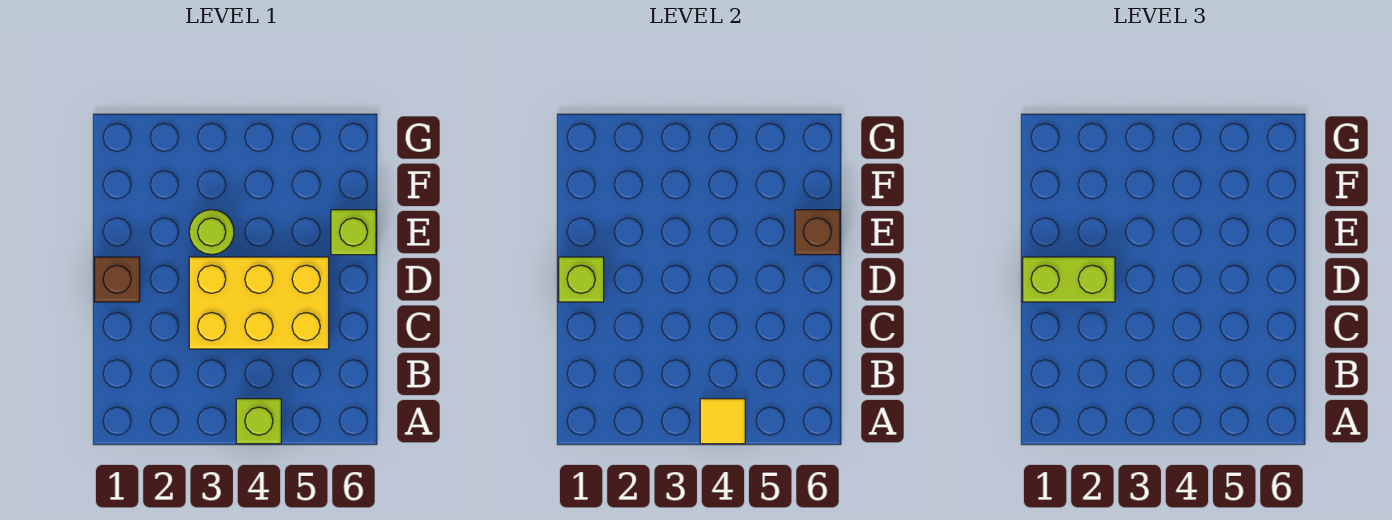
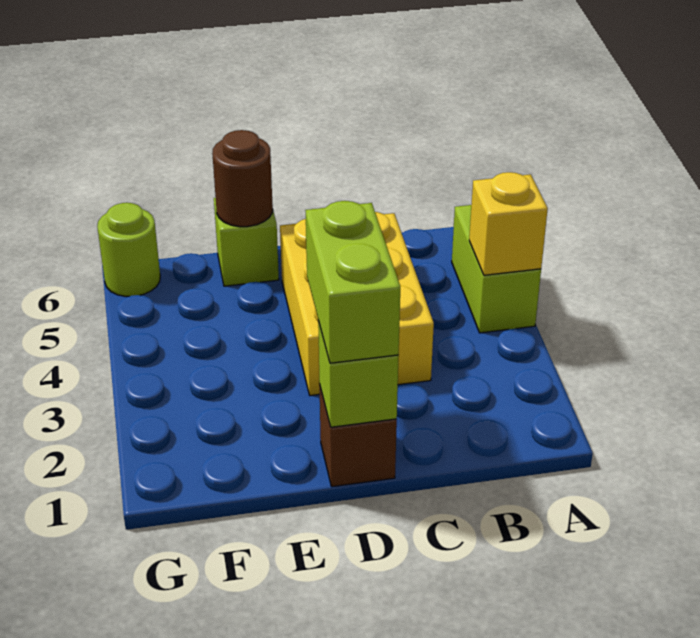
lime 1x1 brick [236,399,281,444] -> lime 1x2 brick [452,205,541,333]
yellow 1x1 tile [700,399,745,444] -> yellow 1x1 brick [469,172,548,275]
lime 1x1 round brick [189,210,234,255] -> lime 1x1 round brick moved to [97,203,160,297]
brown 1x1 brick [795,210,840,255] -> brown 1x1 round brick [212,130,273,227]

